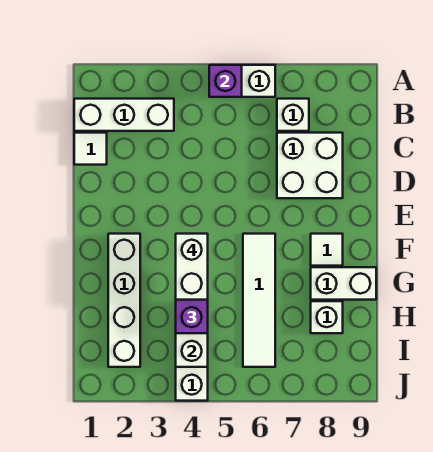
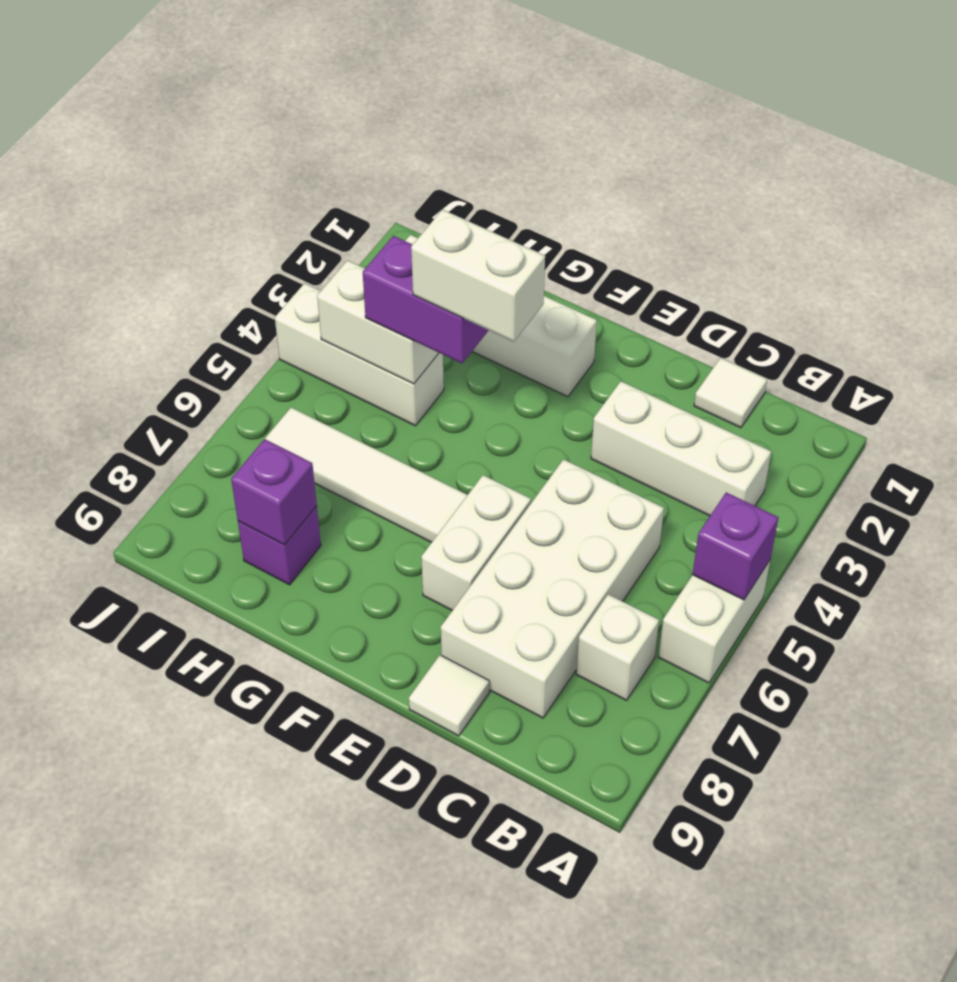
white 1x3 brick [74,99,174,131] -> white 1x3 brick turned to [591,381,771,516]
white 2x2 brick [277,133,343,198] -> white 2x4 brick [441,459,664,718]
white 1x1 tile [311,234,343,266] -> white 1x1 tile moved to [409,655,489,736]
white 1x2 brick [311,267,376,300] -> white 1x2 brick moved to [421,475,531,610]
white 1x1 brick [311,301,343,333] -> purple 1x1 brick [238,506,321,585]
none -> purple 1x1 brick [231,439,317,545]

